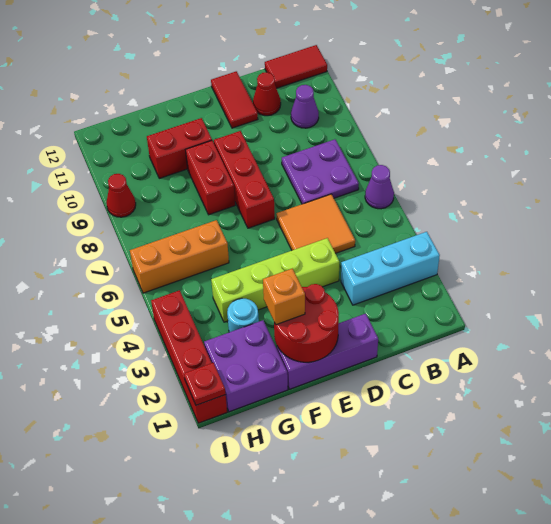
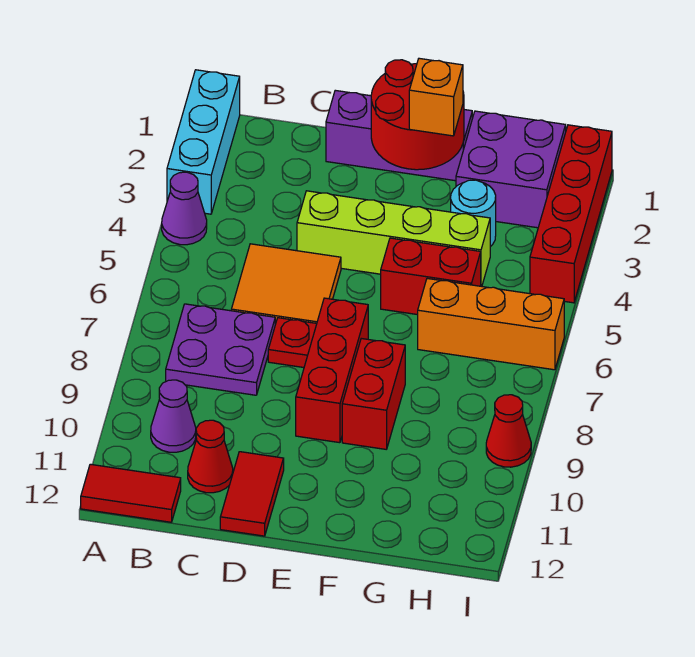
cyan 1x3 brick [341,232,440,305] -> cyan 1x3 brick turned to [167,70,240,214]
purple 1x1 cone [365,165,394,209] -> purple 1x1 cone moved to [162,172,207,245]
red 1x2 brick [147,118,212,178] -> red 1x2 brick moved to [381,238,481,315]
red 1x1 plate [184,363,226,405] -> red 1x1 plate moved to [268,318,317,368]

